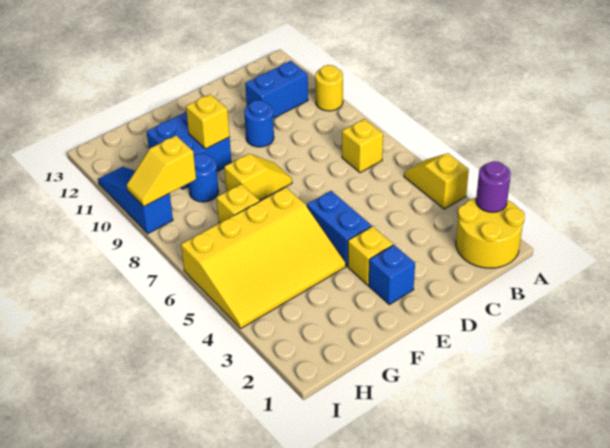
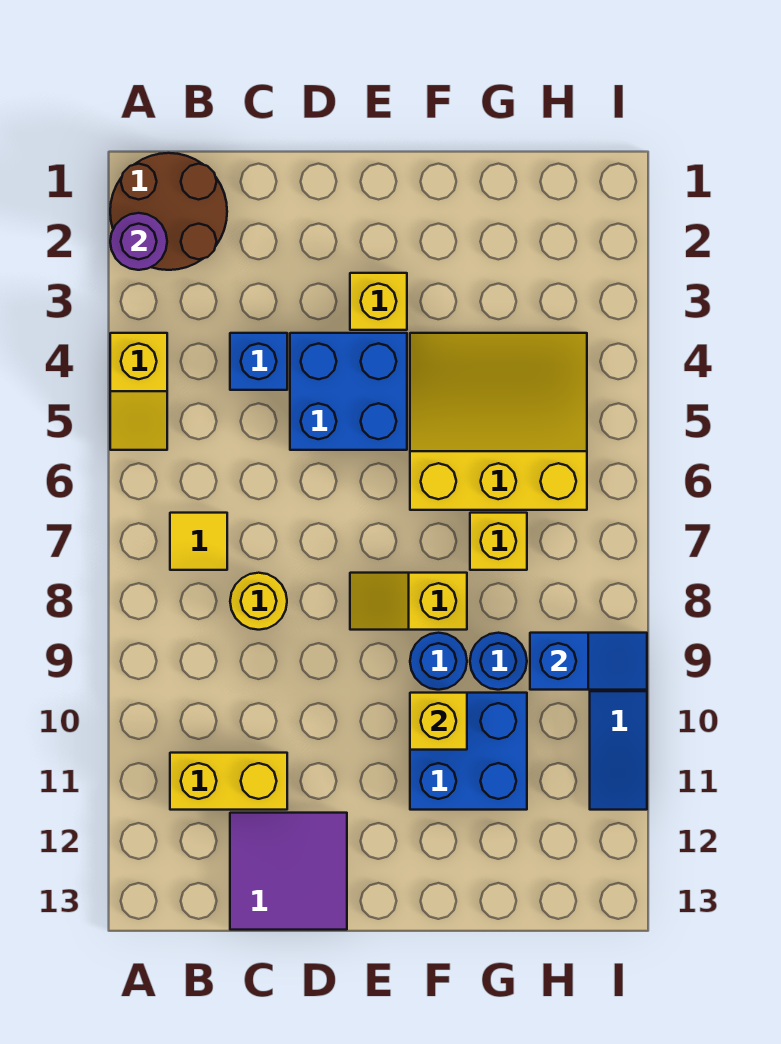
yellow 2x2 round brick [456,198,525,268] -> brown 2x2 round brick [110,153,227,270]
yellow 1x1 round brick [315,65,343,111] -> yellow 1x1 round brick moved to [230,573,287,630]
yellow 1x1 brick [342,119,383,173] -> yellow 1x1 tile [170,513,227,570]
blue 1x2 brick [245,61,308,118] -> yellow 1x2 brick [170,753,287,810]
none -> purple 2x2 tile [230,813,347,930]
blue 1x1 round brick [244,100,274,147] -> blue 1x1 round brick moved to [410,633,467,690]
blue 1x1 brick [369,245,415,305] -> blue 1x1 brick moved to [230,333,287,390]
blue 1x2 brick [307,191,372,266] -> blue 2x2 brick [290,333,407,450]
yellow 3x4 slope [181,188,346,328] -> yellow 3x3 slope [410,333,587,510]
yellow 1x2 slope [127,136,196,206] -> blue 1x2 slope [530,633,647,690]

